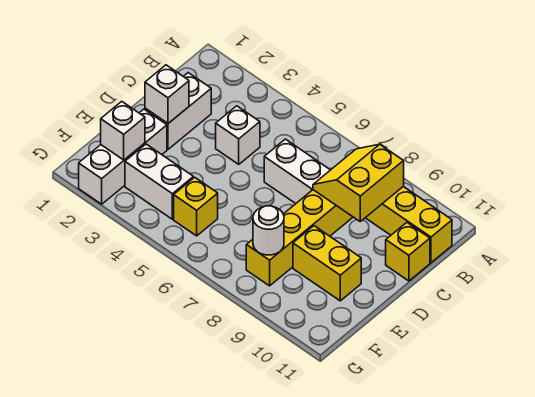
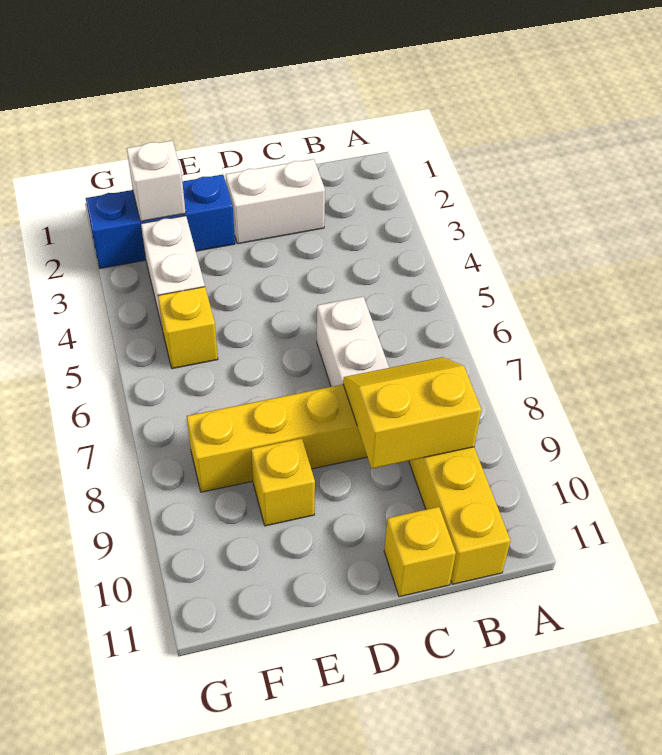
white 1x1 brick [216,106,260,164] -> none
white 1x1 brick [145,65,189,123] -> none
white 1x3 brick [79,109,167,204] -> blue 1x3 brick [86,175,235,268]
yellow 1x2 brick [293,226,361,301] -> yellow 1x1 brick [251,438,315,526]
white 1x1 round brick [253,206,284,255] -> none

